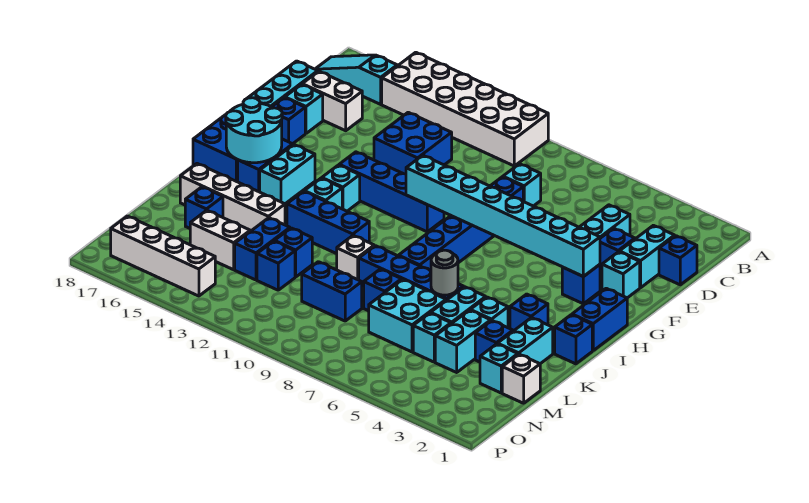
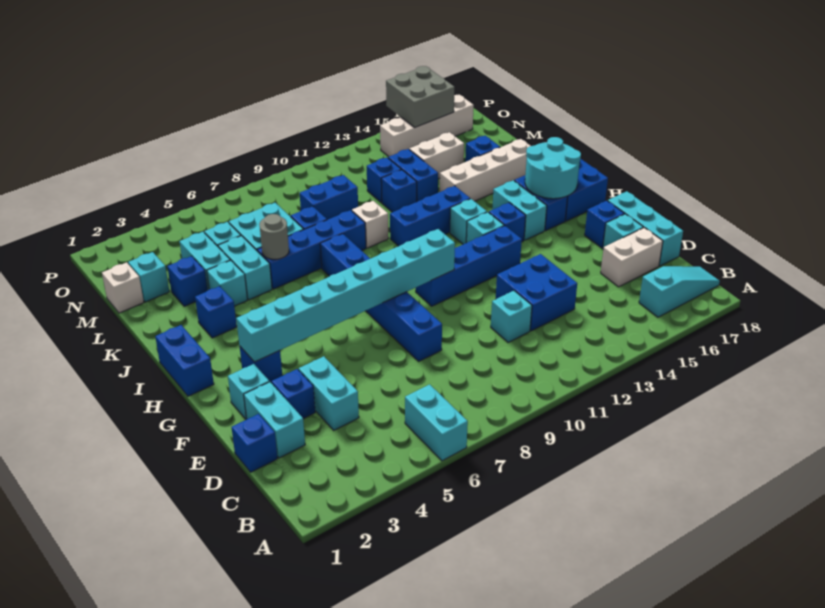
white 2x6 brick [382,52,548,166] -> none
cyan 1x1 brick [503,164,541,206] -> cyan 1x1 brick moved to [491,291,532,343]
blue 1x1 brick [555,315,592,364] -> blue 1x1 brick moved to [489,203,526,242]
cyan 1x2 brick [498,317,553,364] -> cyan 1x2 brick moved to [405,384,468,461]
none -> grey 2x2 brick [386,66,454,127]

